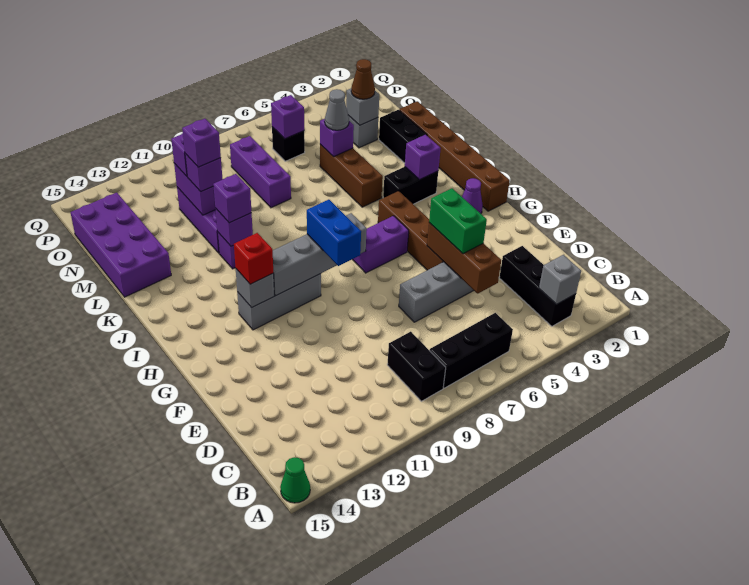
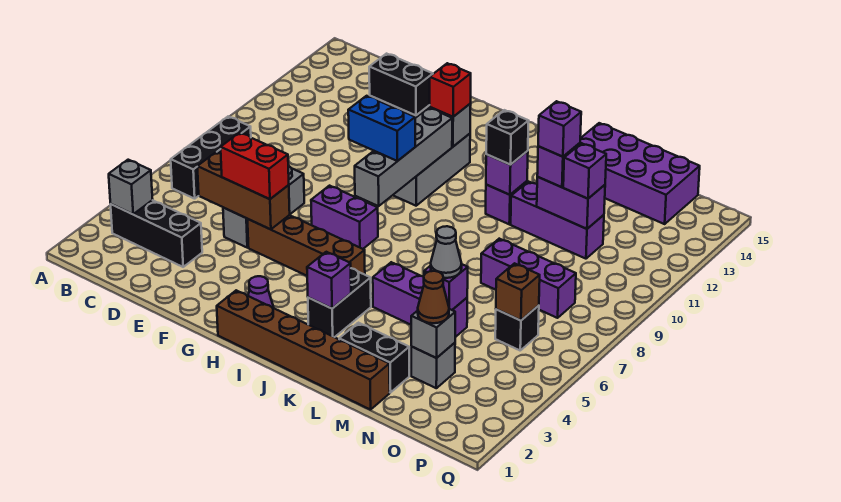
green 1x1 cone [280,457,310,503] -> none
black 1x2 brick [387,332,446,401] -> black 1x2 brick moved to [369,54,433,115]
green 1x2 brick [429,188,487,254] -> red 1x2 brick [221,133,289,199]
purple 1x2 brick [352,216,409,273] -> purple 1x2 brick turned to [311,186,378,249]
brown 1x3 brick [320,144,383,207] -> purple 1x3 brick [373,262,467,337]
purple 1x1 brick [213,174,252,223] -> black 1x1 brick [486,110,529,165]
purple 1x1 brick [271,95,304,139] -> brown 1x1 brick [496,263,540,320]

